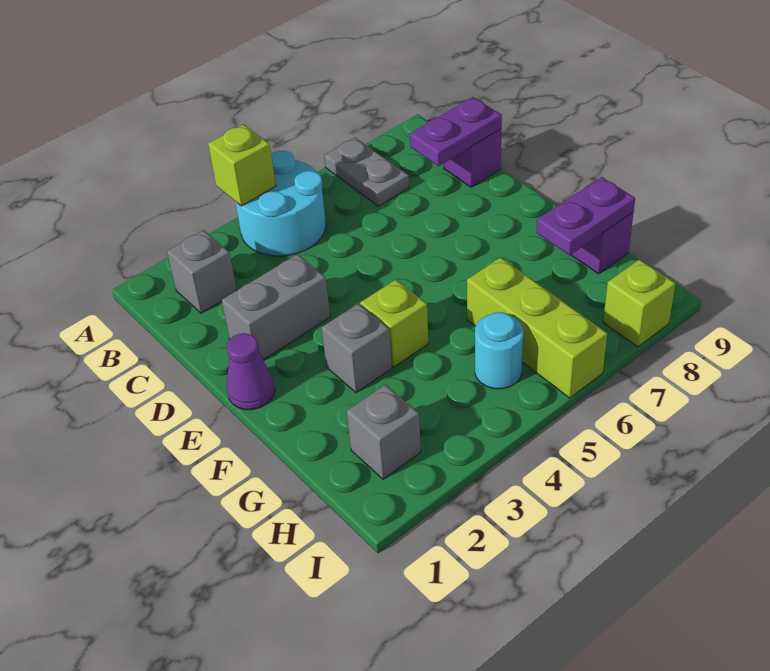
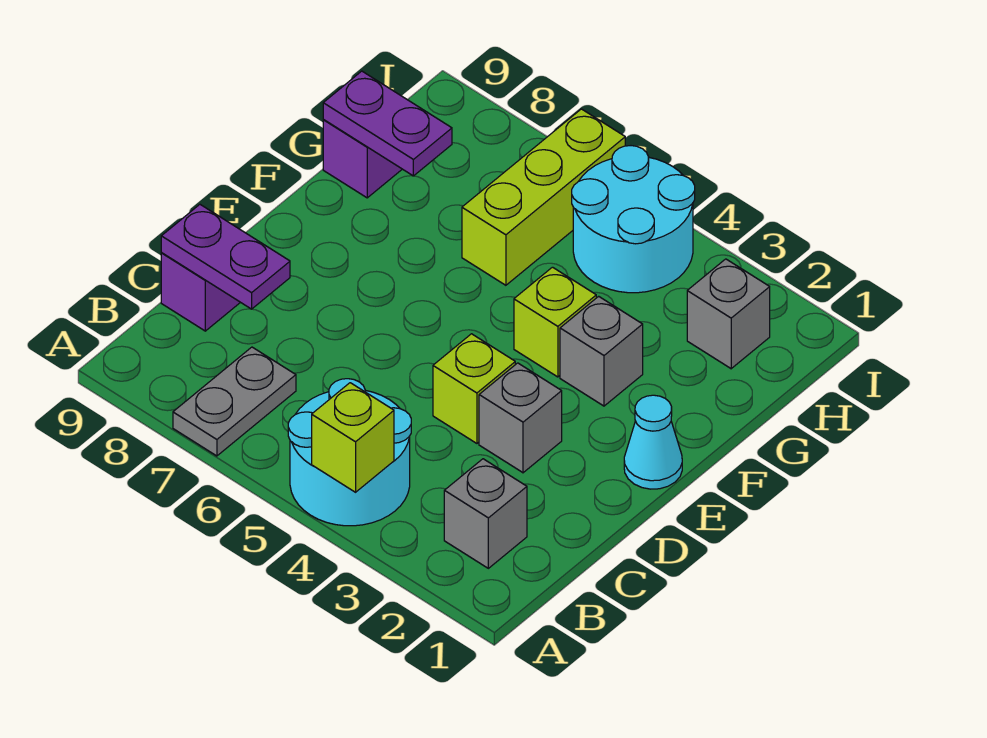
grey 1x2 brick [222,254,330,360] -> grey 1x1 brick [479,363,562,473]
purple 1x1 cone [227,333,275,410] -> cyan 1x1 cone [624,395,682,489]
cyan 1x1 round brick [475,312,523,389] -> cyan 2x2 round brick [572,146,695,293]
lime 1x1 brick [603,259,676,347] -> lime 1x1 brick moved to [433,334,515,443]

